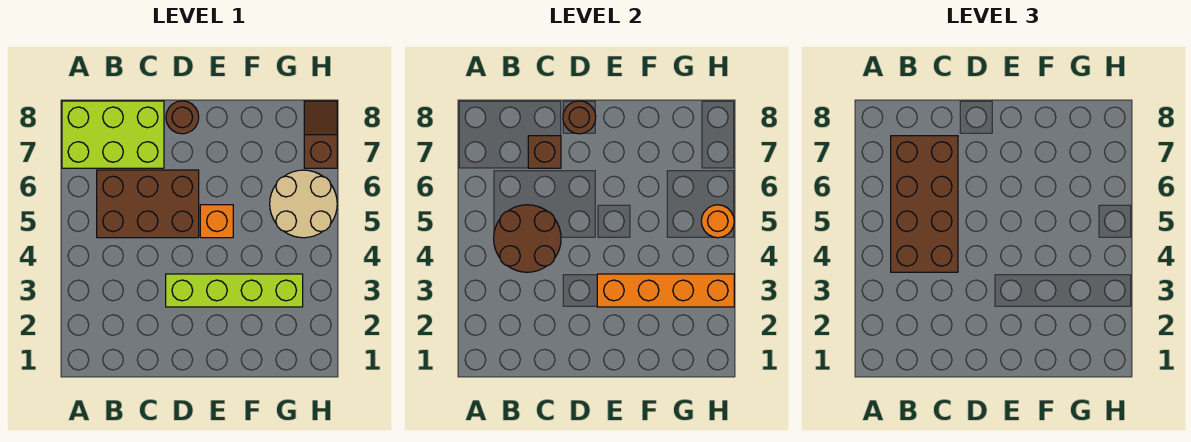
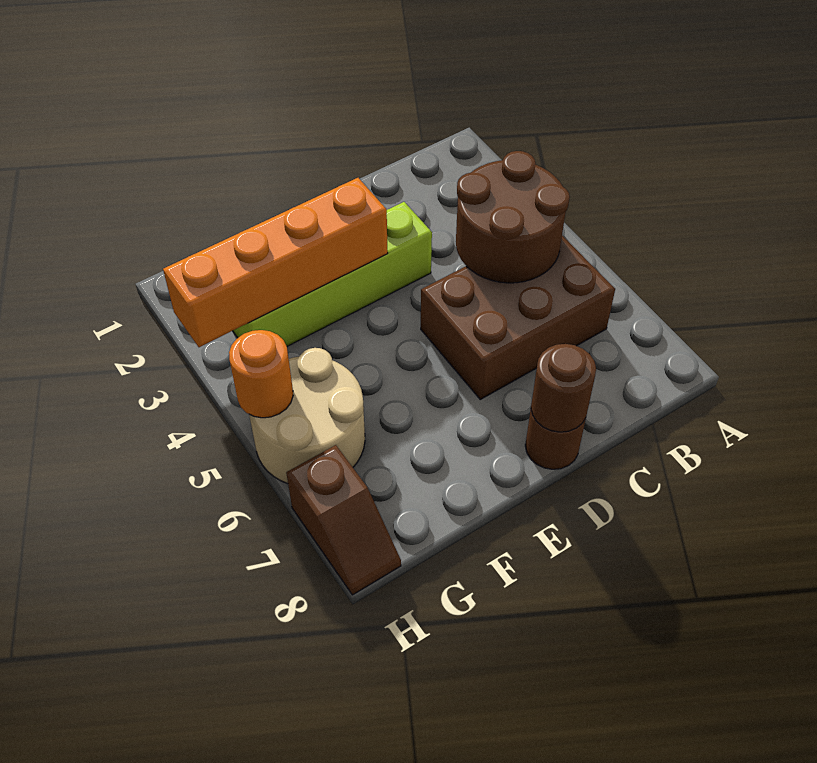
lime 2x3 brick [62,101,164,168] -> none
brown 2x4 brick [891,136,958,272] -> none
brown 1x1 brick [528,136,561,168] -> none
orange 1x1 brick [200,205,233,238] -> none

